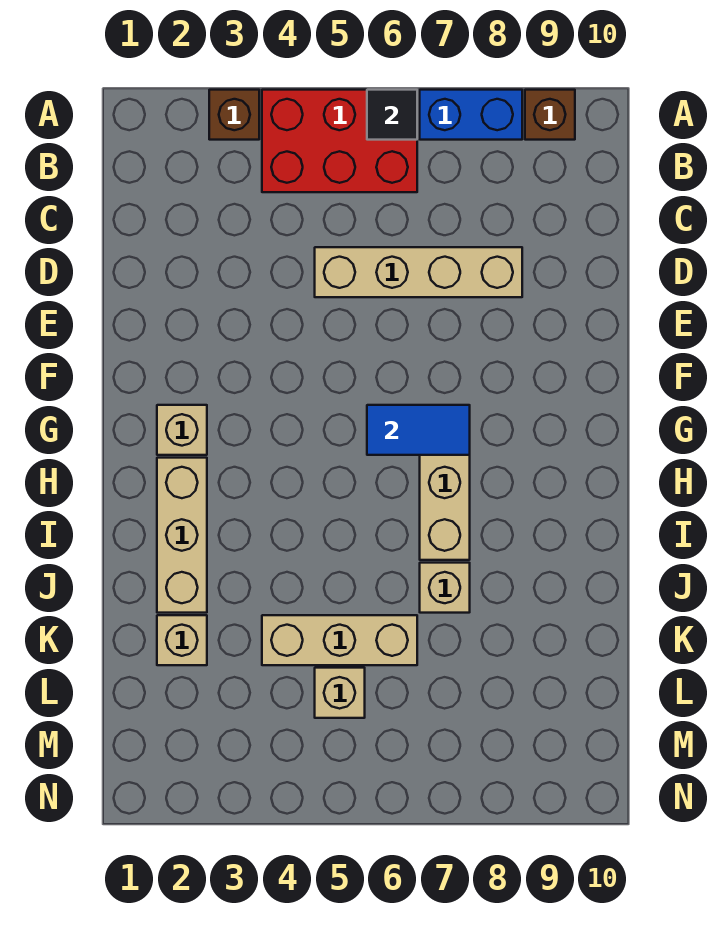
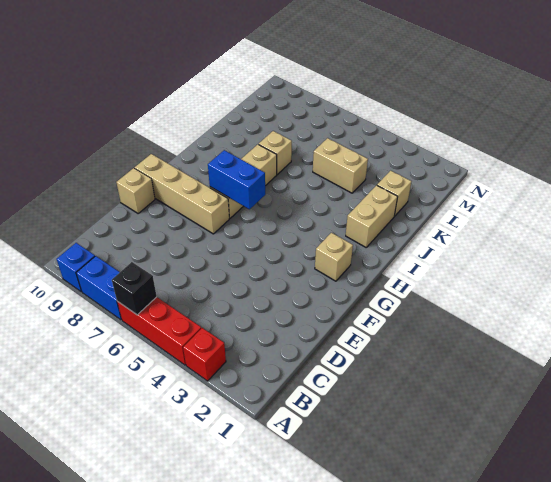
brown 1x1 brick [209,90,259,140] -> red 1x1 brick [183,328,226,381]
red 2x3 brick [262,90,417,192] -> red 1x3 brick [117,297,201,365]
black 1x1 tile [367,90,417,140] -> black 1x1 brick [112,262,157,315]
brown 1x1 brick [525,90,575,140] -> blue 1x1 brick [57,243,95,292]
tan 1x4 brick [315,247,522,297] -> tan 1x4 brick moved to [135,154,229,234]
blue 1x2 tile [367,405,470,455] -> blue 1x2 brick [208,150,265,209]
tan 1x3 brick [157,458,207,613] -> tan 1x2 brick [346,185,397,247]
tan 1x3 brick [262,615,417,665] -> tan 1x2 brick [313,138,368,193]
tan 1x1 brick [315,668,365,718] -> tan 1x1 brick moved to [116,168,155,213]

